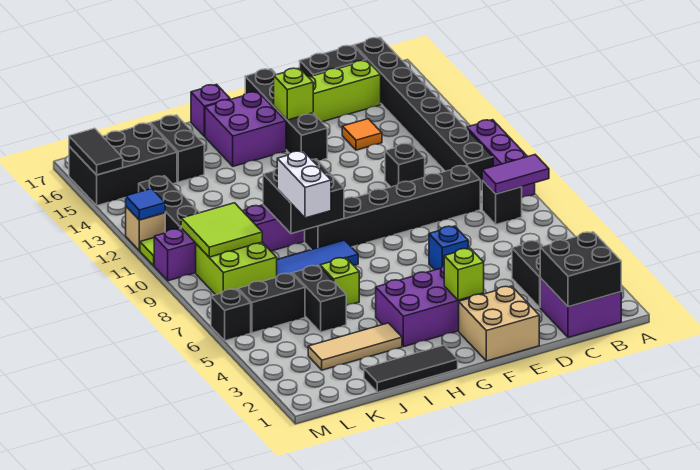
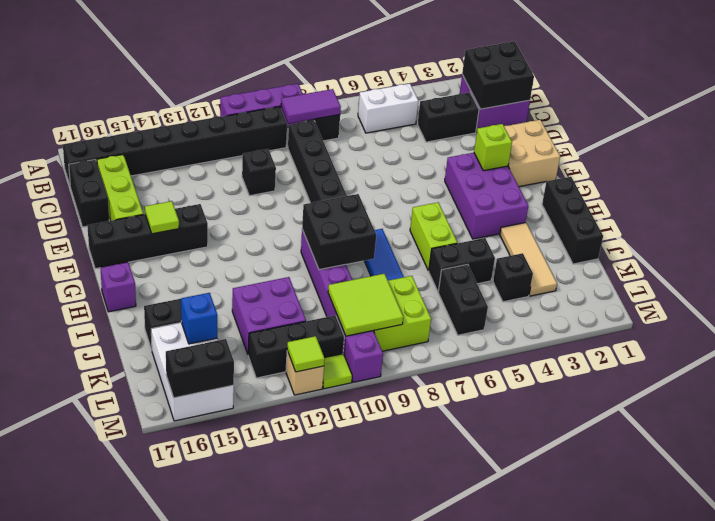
purple 1x2 tile [482,155,549,194] -> purple 1x2 tile turned to [281,89,341,123]
orange 1x1 tile [342,119,382,150] -> none
blue 1x1 brick [429,226,468,270] -> blue 1x1 brick moved to [181,293,217,344]
lime 1x1 brick [274,68,313,120] -> lime 1x1 tile [145,201,179,234]
purple 2x2 brick [205,92,286,166] -> purple 2x2 brick moved to [232,277,306,354]
black 1x3 tile [364,345,458,392] -> black 1x3 brick [542,177,603,264]
lime 1x1 brick [320,258,359,306] -> lime 1x2 brick [410,202,457,271]
white 1x2 brick [277,151,331,218] -> white 1x2 brick moved to [358,83,418,133]
black 2x3 brick [69,123,177,206] -> white 2x3 brick [151,323,234,421]
black 1x1 brick [211,289,251,341] -> black 1x1 brick moved to [493,253,533,302]
blue 1x1 tile [126,189,165,220] -> lime 1x1 tile [287,336,325,372]
black 1x2 tile [69,128,123,175] -> black 1x2 brick [166,339,234,398]

